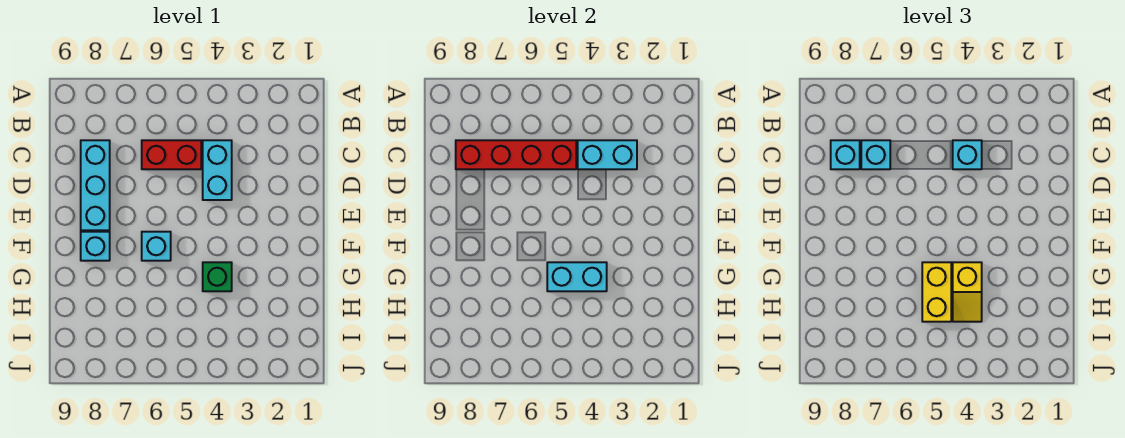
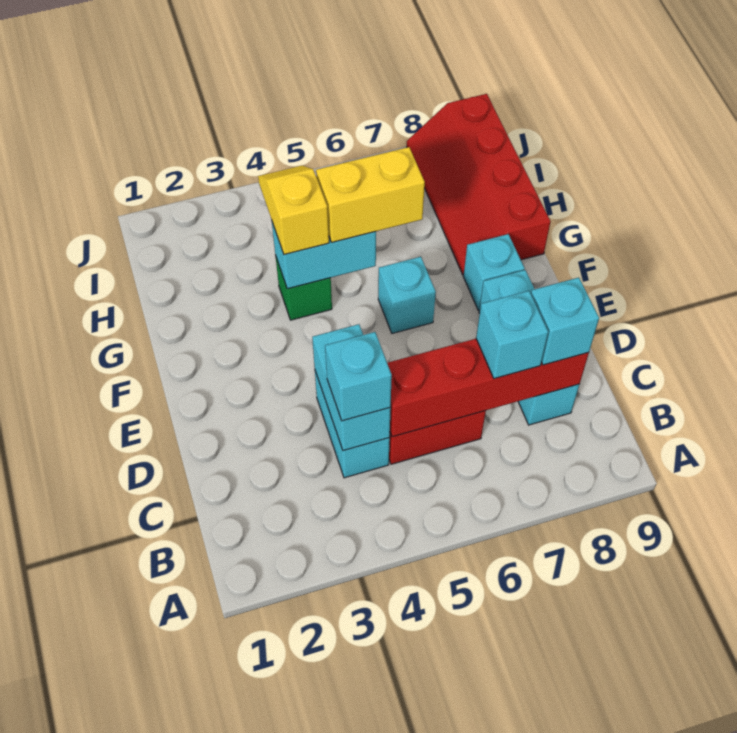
cyan 1x2 brick [578,140,637,169] -> cyan 1x2 brick turned to [312,324,391,451]
yellow 1x2 brick [922,262,951,322] -> yellow 1x2 brick turned to [316,147,425,242]
none -> red 2x4 slope [407,94,551,275]

